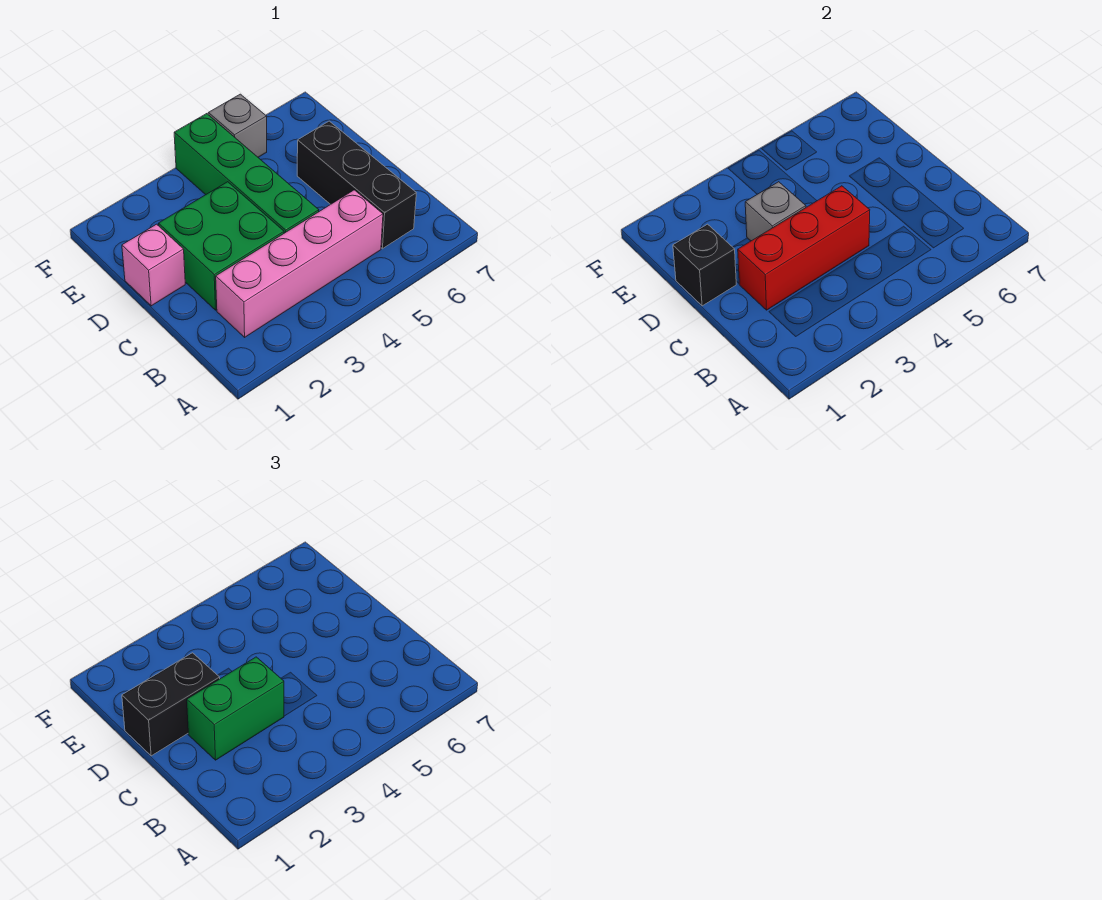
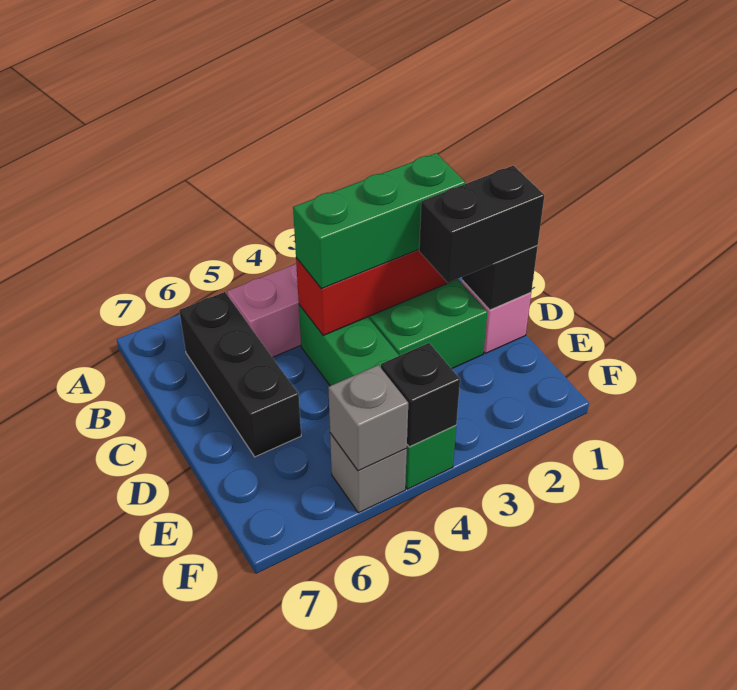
green 1x2 brick [187,657,284,760] -> green 1x3 brick [293,153,465,289]
grey 1x1 brick [745,182,806,241] -> grey 1x1 brick moved to [328,365,408,471]
none -> black 1x1 brick [381,343,460,447]

